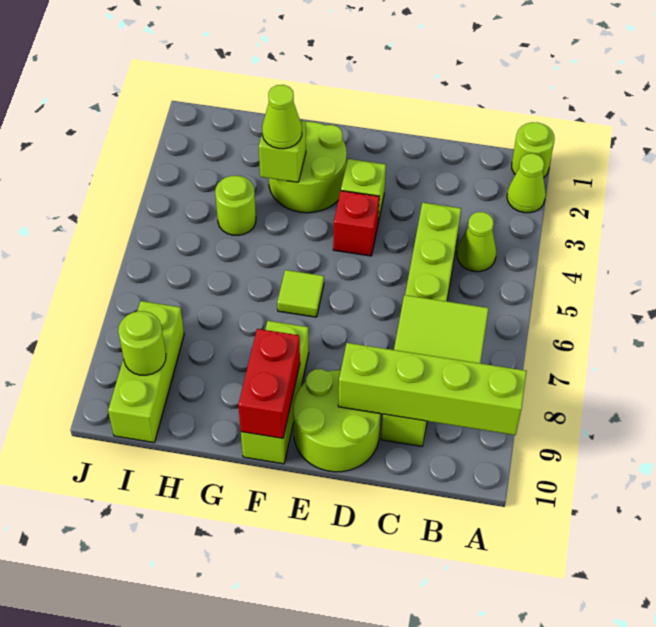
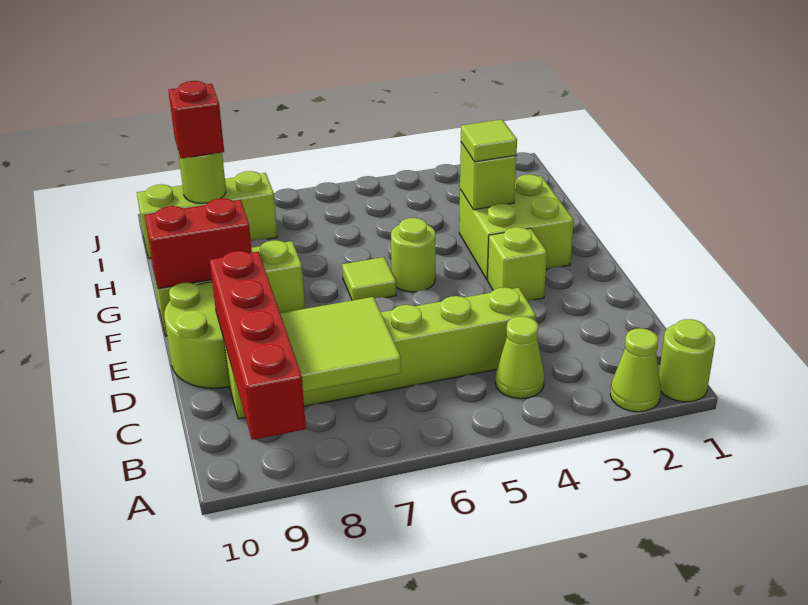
lime 1x4 brick [338,343,527,435] -> red 1x4 brick [210,251,306,440]
red 1x1 brick [333,191,379,256] -> red 1x1 brick moved to [168,81,224,158]
lime 2x2 round brick [269,122,347,213] -> lime 2x2 brick [459,174,574,280]
lime 1x1 cone [262,85,302,149] -> lime 1x1 tile [461,119,517,162]
lime 1x1 round brick [215,176,256,235] -> lime 1x1 round brick moved to [391,218,435,292]

